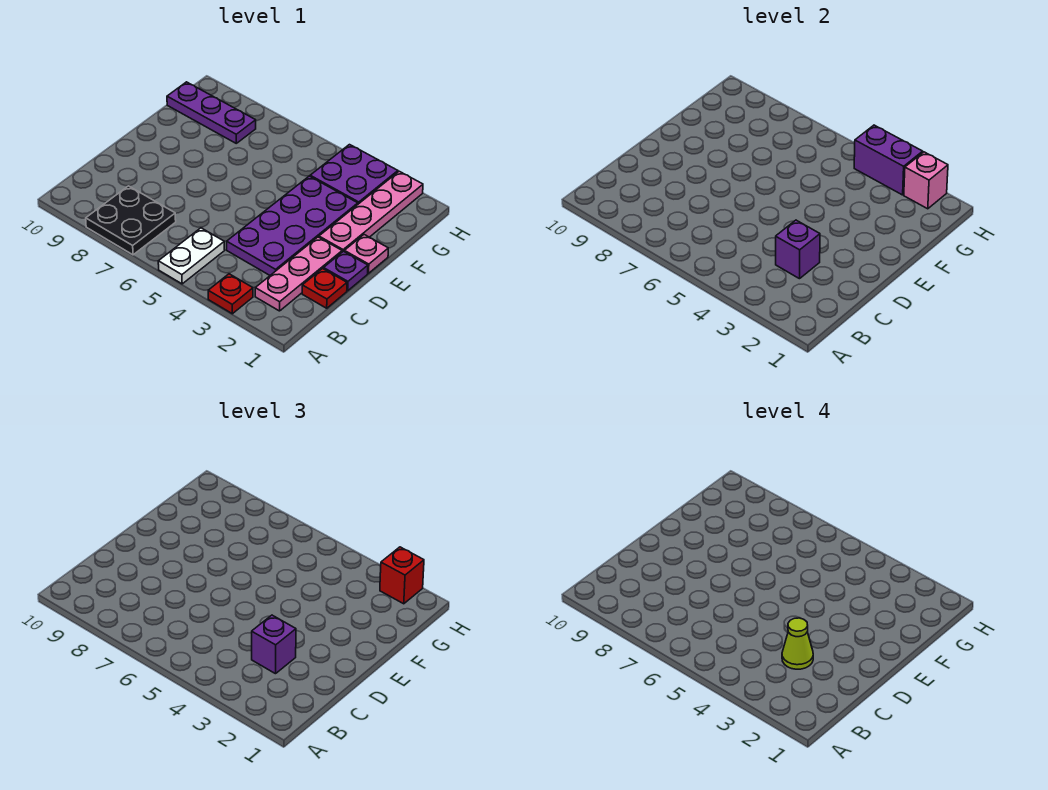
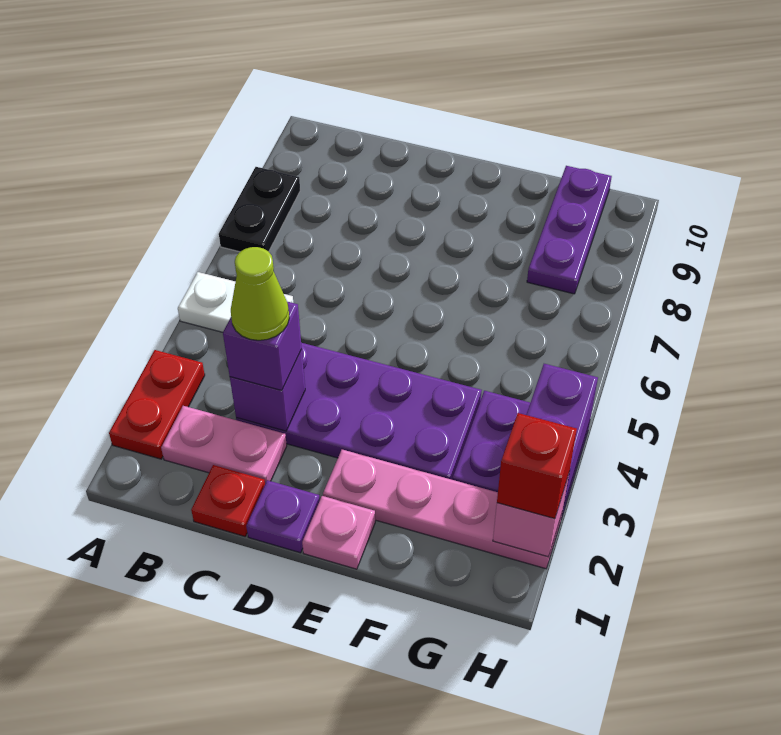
red 1x1 plate [208,274,253,314] -> red 1x2 plate [109,350,205,459]
black 2x2 plate [86,186,176,255] -> black 1x2 plate [219,167,300,252]
pink 1x3 plate [255,237,342,311] -> pink 1x2 plate [161,406,287,484]

